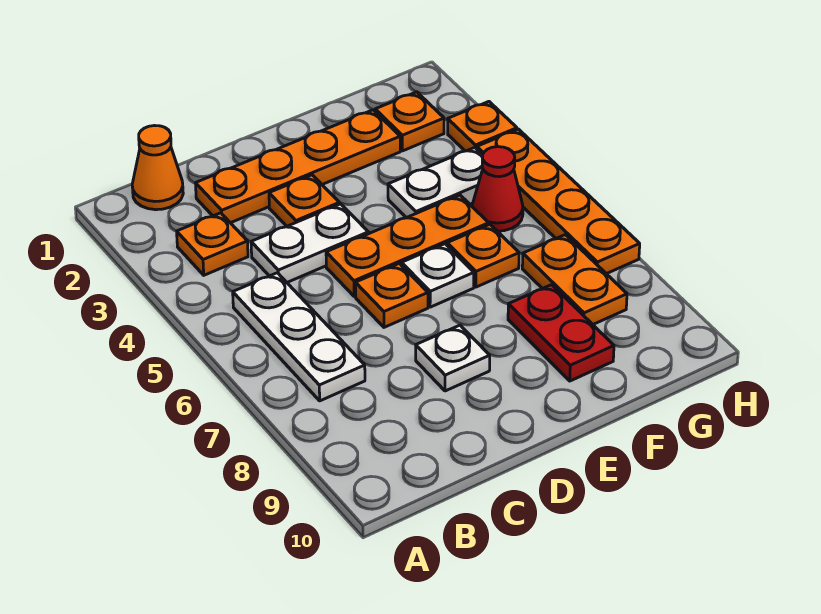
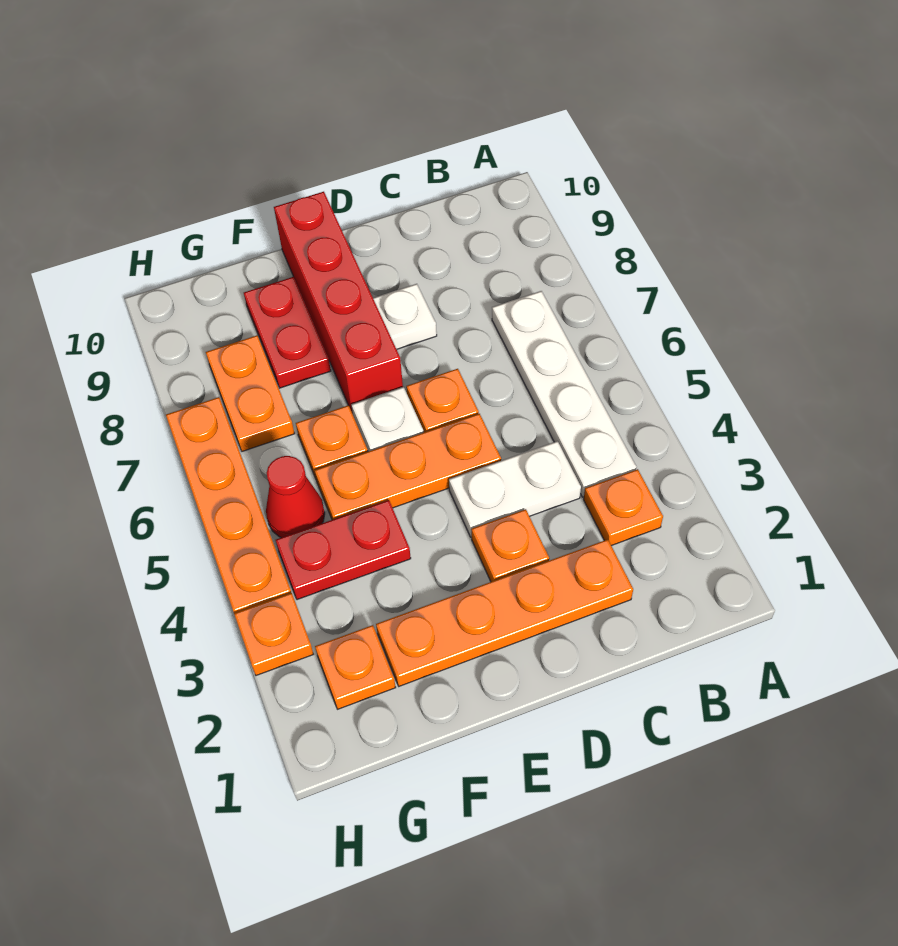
orange 1x1 cone [132,126,183,210] -> none
white 1x3 plate [233,273,365,401] -> white 1x4 plate [492,291,636,497]
none -> red 1x4 brick [274,192,403,414]
white 1x2 plate [388,148,483,218] -> red 1x2 plate [276,500,411,600]

